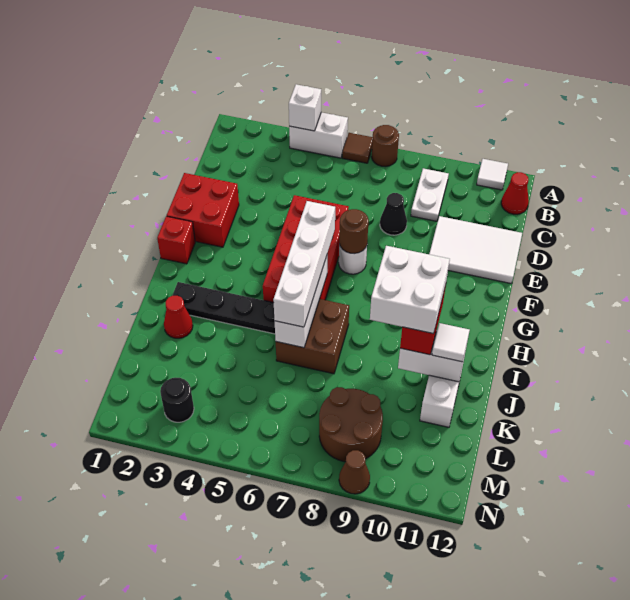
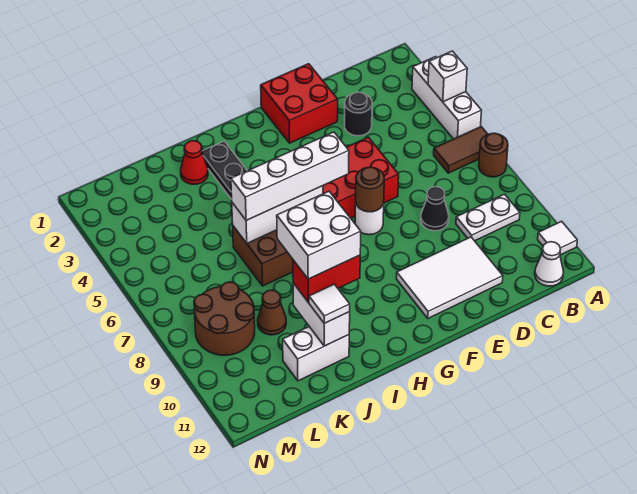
white 1x2 brick [289,112,348,158] -> white 1x3 brick [412,57,482,139]
brown 1x1 tile [342,133,373,163] -> brown 1x2 tile [434,127,488,173]
red 1x1 cone [501,172,529,214] -> white 1x1 cone [535,242,564,286]
white 2x3 tile [429,216,522,284] -> white 2x3 tile turned to [397,237,503,318]
red 1x1 brick [157,216,195,264] -> none
black 1x1 round brick [160,378,194,422] -> black 1x1 round brick moved to [345,92,372,136]
brown 1x1 cone [339,450,370,494] -> brown 1x1 cone moved to [258,290,286,335]

